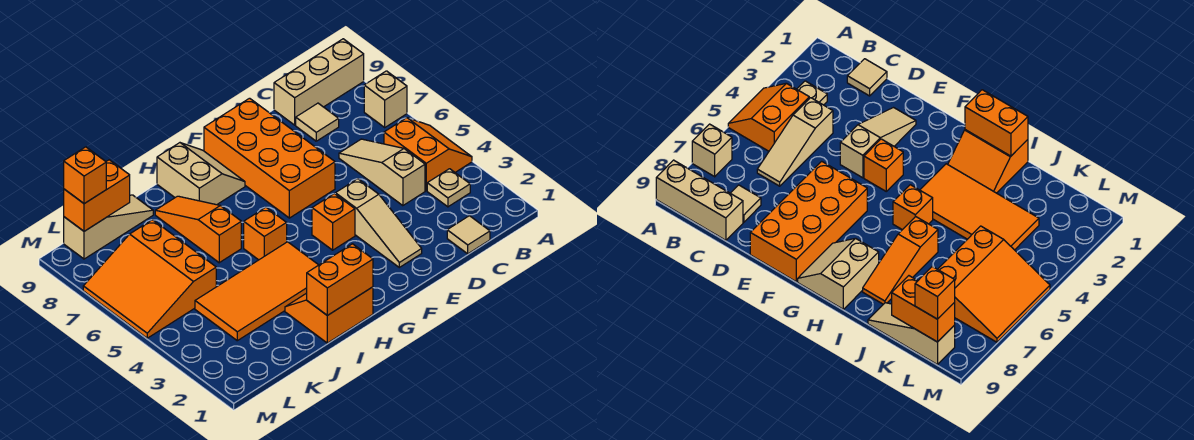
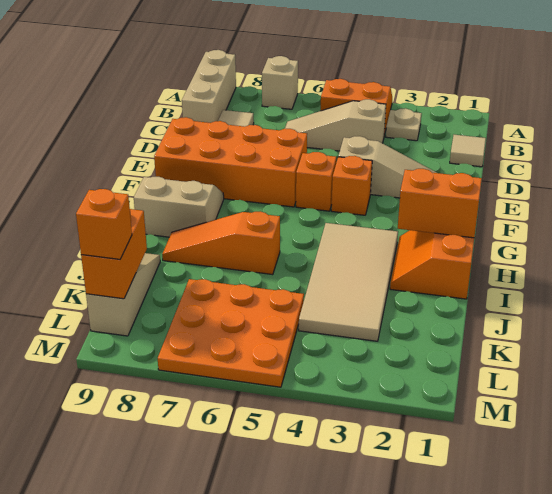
orange 1x2 brick [307,244,373,315] -> orange 1x2 brick turned to [398,169,482,238]
orange 2x4 tile [195,242,318,341] -> tan 2x4 tile [299,223,398,341]
orange 1x1 brick [244,207,287,260] -> orange 1x1 brick moved to [296,152,336,211]
orange 3x3 slope [83,220,216,338] -> orange 3x3 plate [158,279,304,387]

